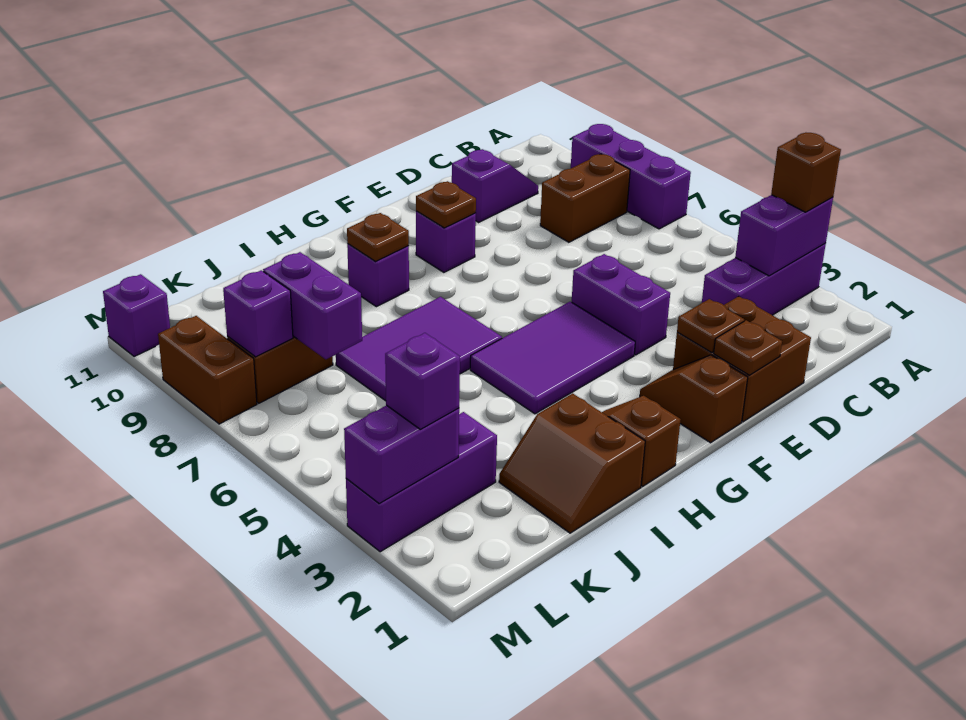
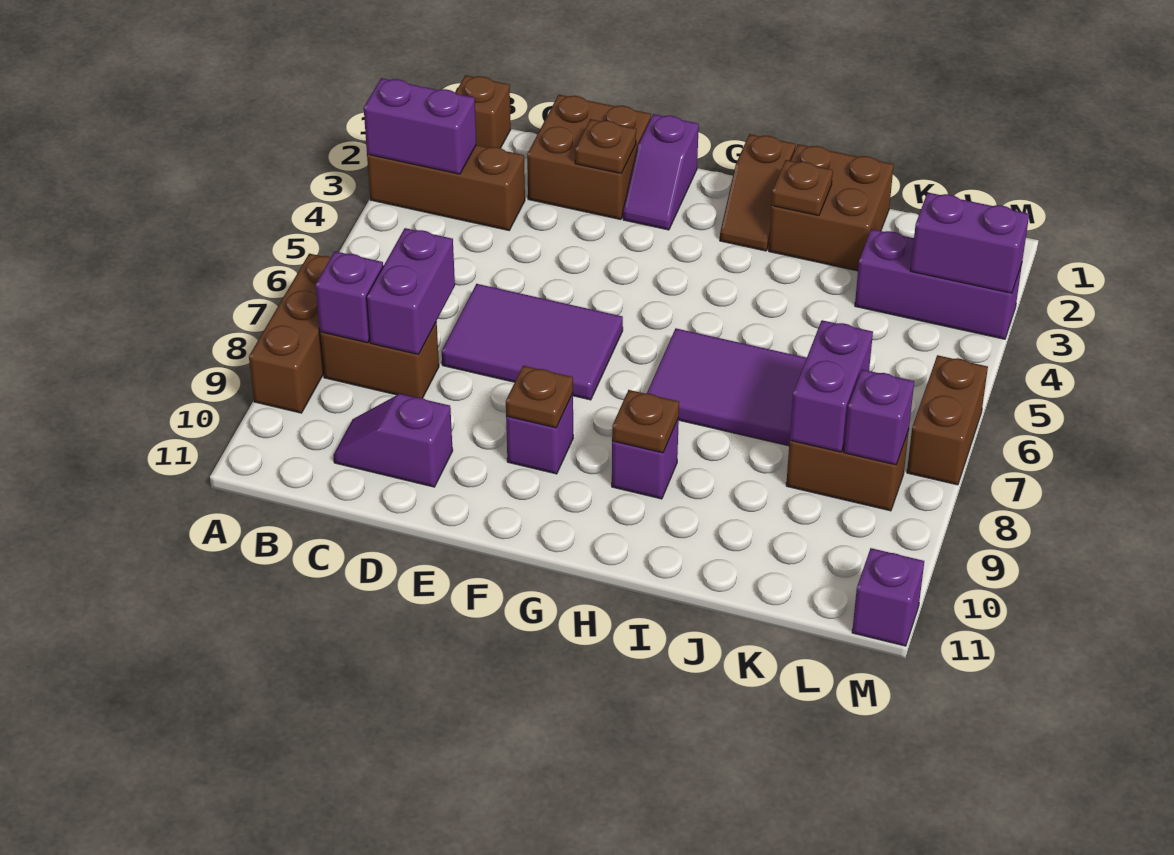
purple 1x3 brick [702,243,826,315] -> brown 1x3 brick [367,145,525,230]
brown 1x1 brick [771,133,841,212] -> brown 1x1 brick moved to [456,75,511,148]
purple 1x3 brick [571,124,691,229] -> brown 1x3 brick [249,254,331,413]
brown 1x1 plate [714,320,782,375] -> brown 1x1 plate moved to [771,160,833,216]
purple 1x2 brick [572,254,670,355] -> purple 1x2 brick moved to [367,228,455,354]
brown 1x2 slope [640,355,748,443] -> purple 1x2 slope [623,114,699,230]
purple 2x3 tile [470,302,635,414] -> purple 2x3 tile moved to [442,284,623,400]
brown 2x2 slope [499,393,645,533] -> brown 2x2 brick [769,144,894,271]
purple 1x1 brick [385,333,460,429] -> purple 1x1 brick moved to [315,251,383,343]
brown 1x2 brick [158,316,257,424] -> brown 1x2 brick moved to [907,355,988,485]

